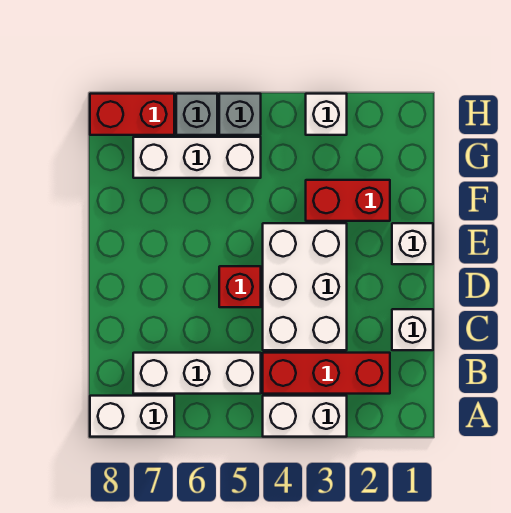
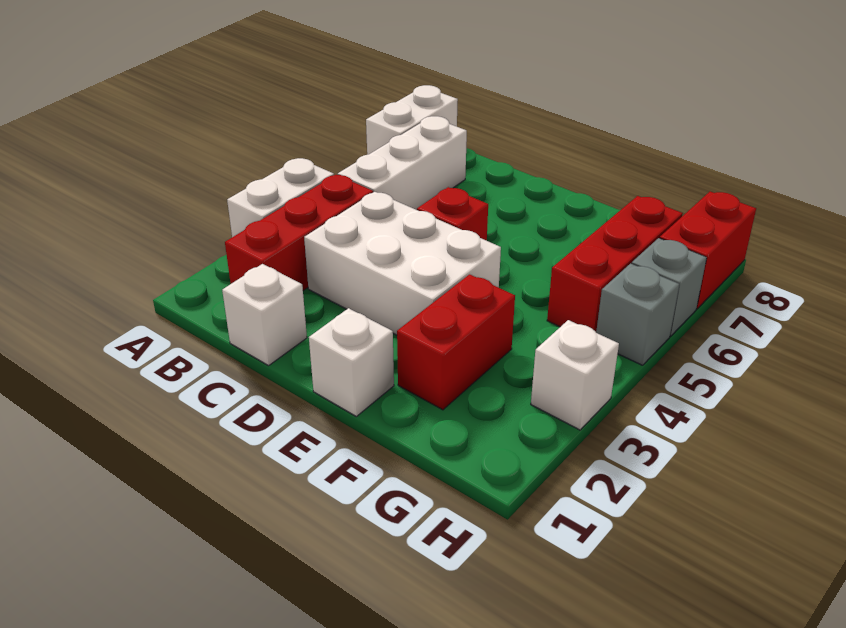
white 1x3 brick [133,137,261,178] -> red 1x3 brick [547,196,683,332]

